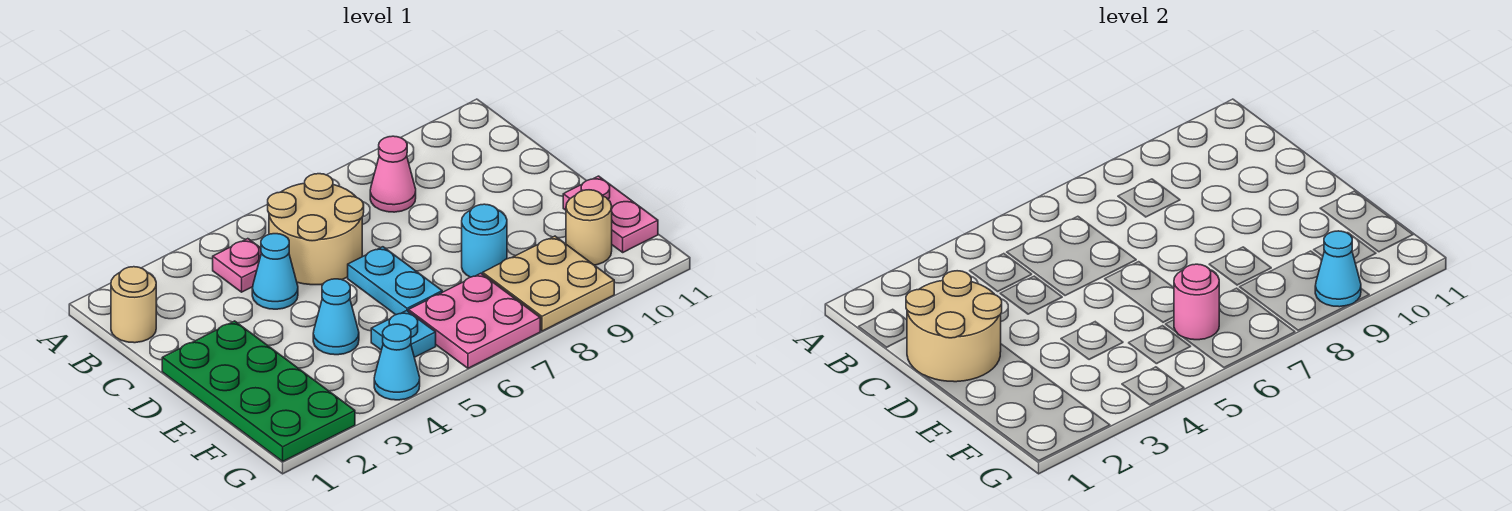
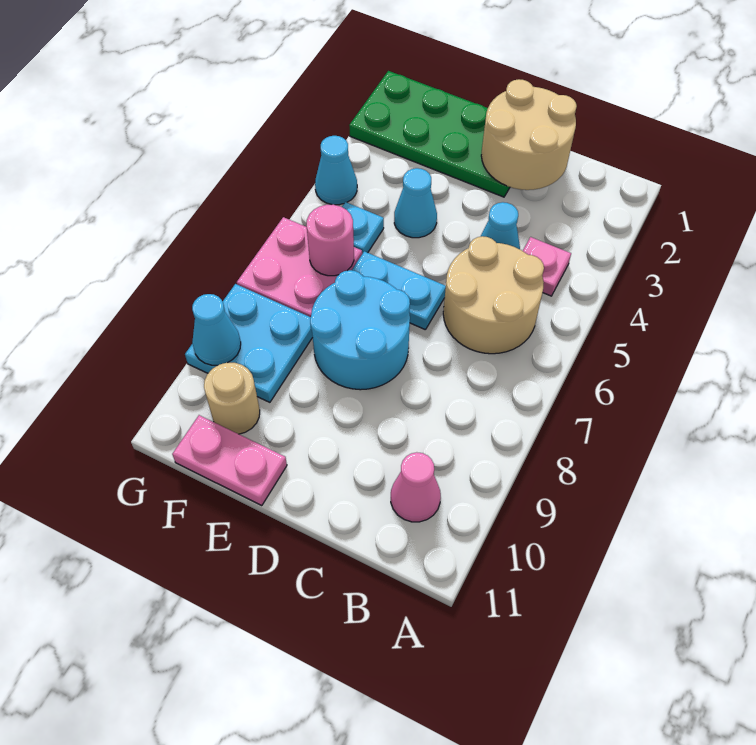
tan 1x1 round brick [111,267,156,343] -> none
pink 1x1 cone [370,136,416,212] -> pink 1x1 cone moved to [391,452,441,522]
cyan 1x1 round brick [462,204,507,277] -> cyan 2x2 round brick [310,270,410,390]
tan 2x2 plate [483,236,614,331] -> cyan 2x2 plate [185,284,313,402]

